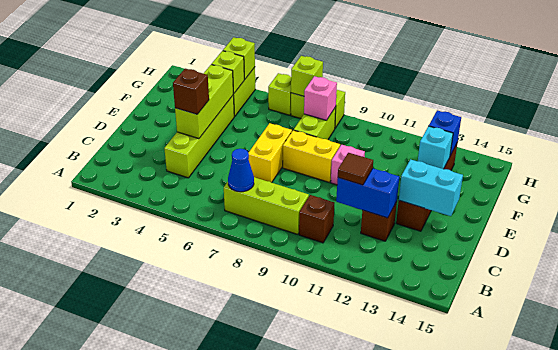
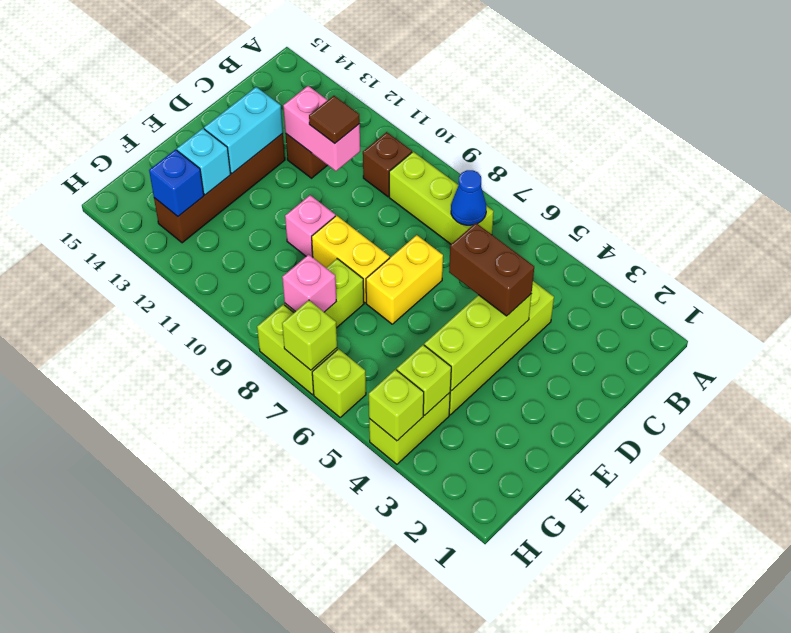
blue 1x2 brick [336,169,400,218] -> pink 1x2 brick [283,86,360,171]
brown 1x1 brick [173,69,209,114] -> brown 1x2 brick [449,223,534,316]
cyan 1x2 brick [399,159,463,216] -> cyan 1x2 brick turned to [204,87,283,173]

